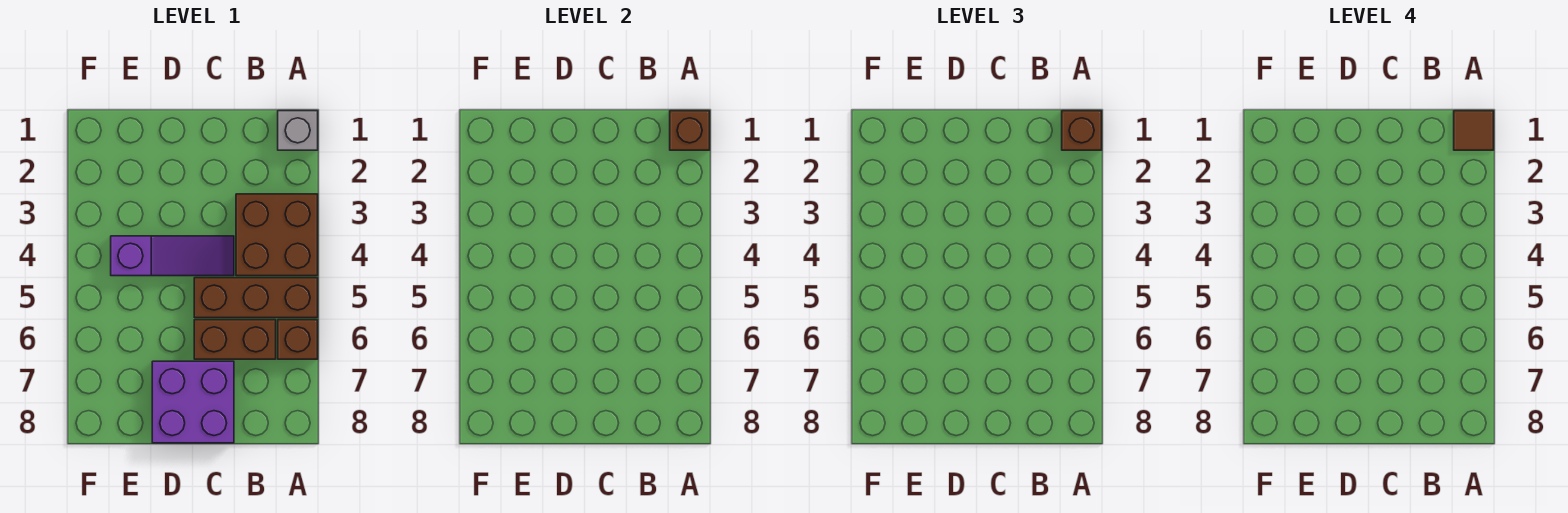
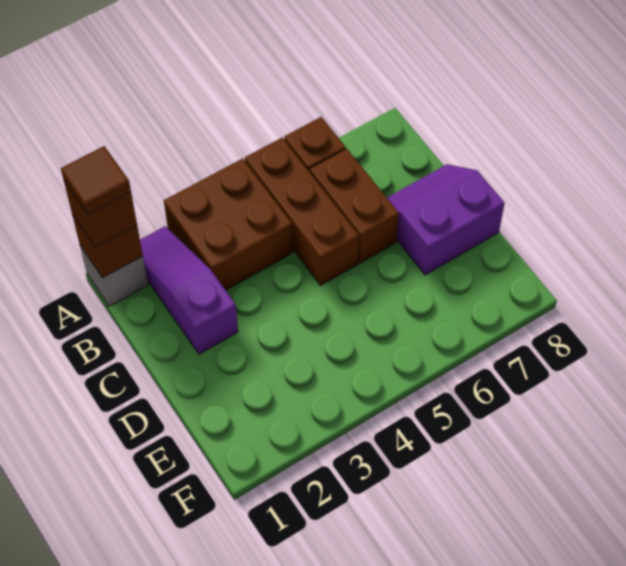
purple 1x3 slope [111,236,234,276] -> purple 1x3 slope moved to [140,226,238,354]
purple 2x2 brick [152,361,234,443] -> purple 2x2 slope [387,164,505,275]

